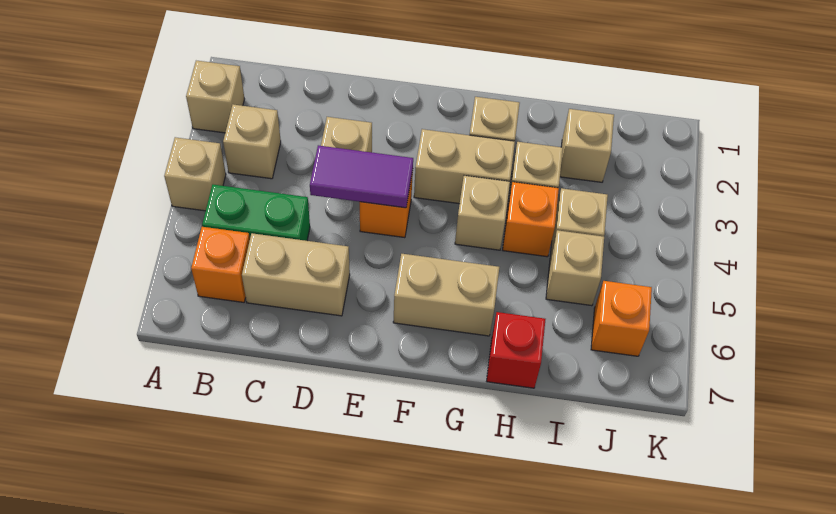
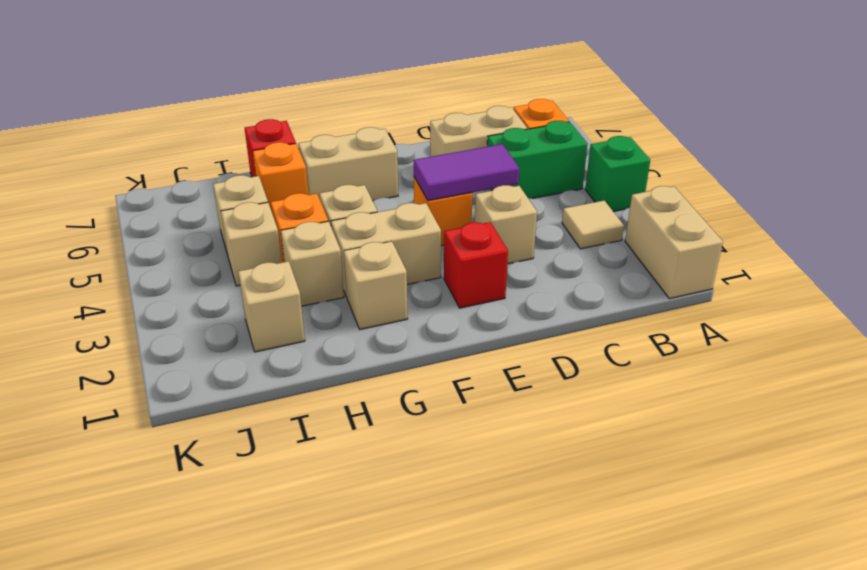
tan 1x1 brick [186,61,244,133] -> tan 1x2 brick [625,186,723,299]
tan 1x1 brick [164,137,226,211] -> green 1x1 brick [585,136,650,211]
tan 1x1 brick [223,104,281,179] -> tan 1x1 tile [562,201,624,249]
none -> red 1x1 brick [444,222,508,308]
orange 1x1 brick [591,281,652,356] -> orange 1x1 brick moved to [253,142,308,211]

